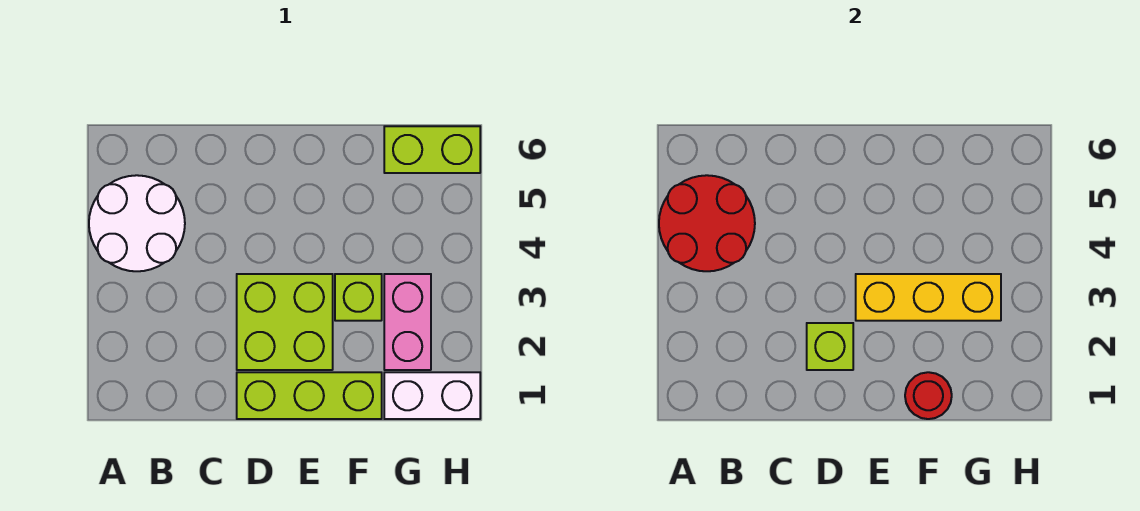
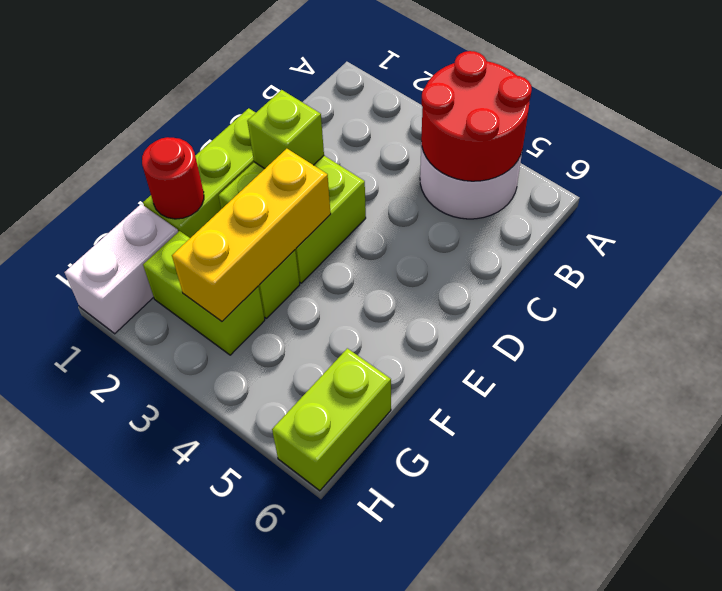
pink 1x2 brick [384,274,431,370] -> lime 1x2 brick [143,231,265,355]

